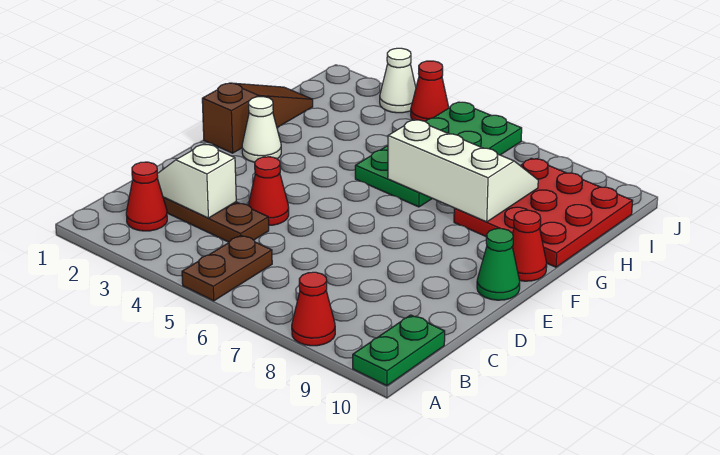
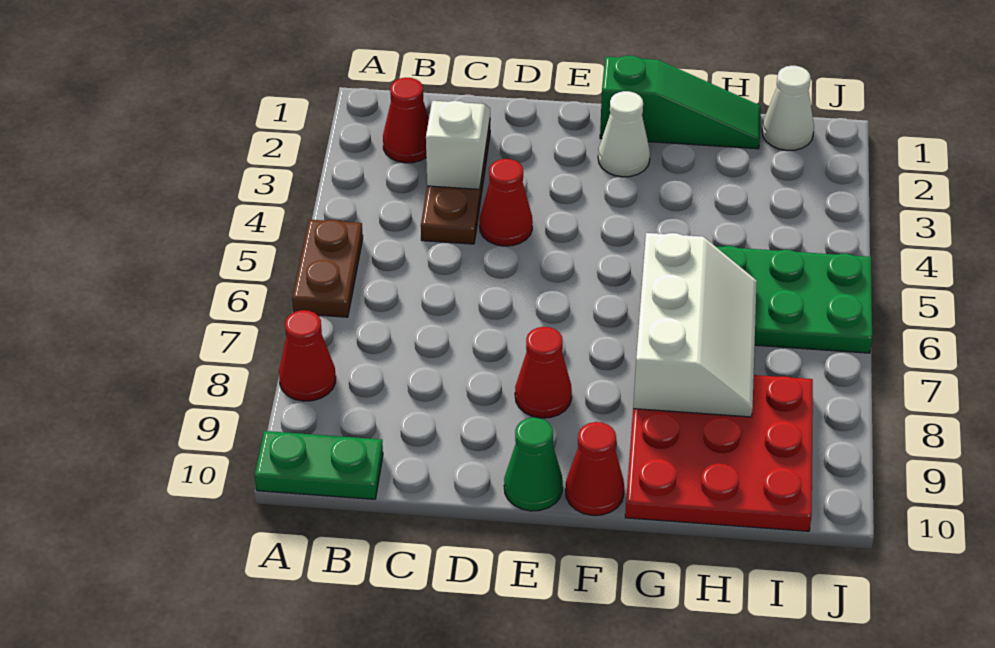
brown 1x2 plate [182,235,272,301] -> brown 1x2 plate turned to [292,220,363,317]
brown 1x3 slope [202,83,313,153] -> green 1x3 slope [600,56,761,149]
white 1x1 cone [380,48,416,113] -> white 1x1 cone moved to [762,66,814,151]
red 1x1 cone [411,61,449,121] -> red 1x1 cone moved to [515,327,572,418]

